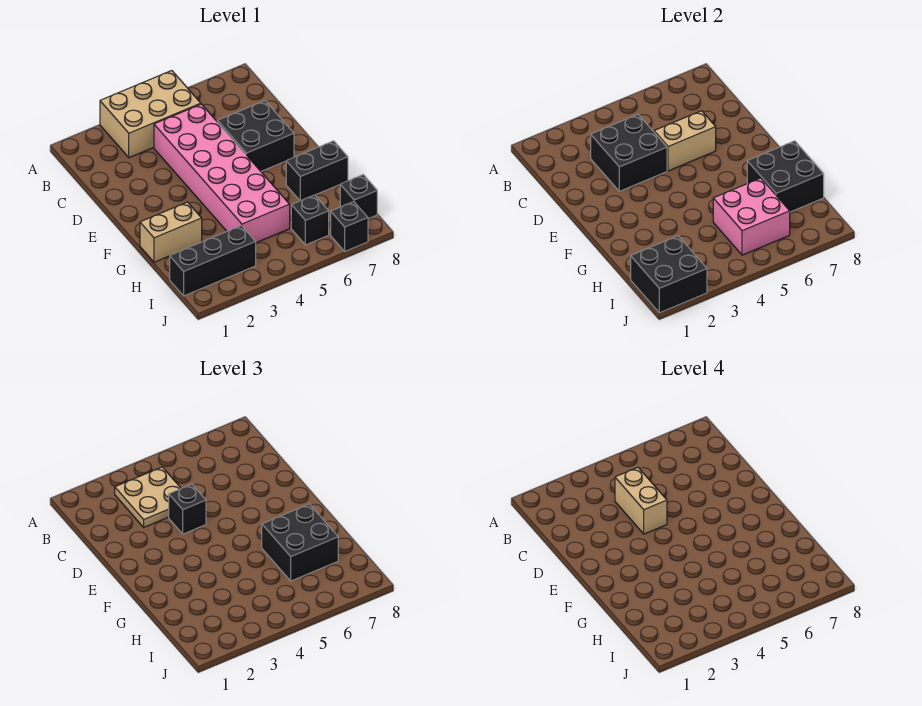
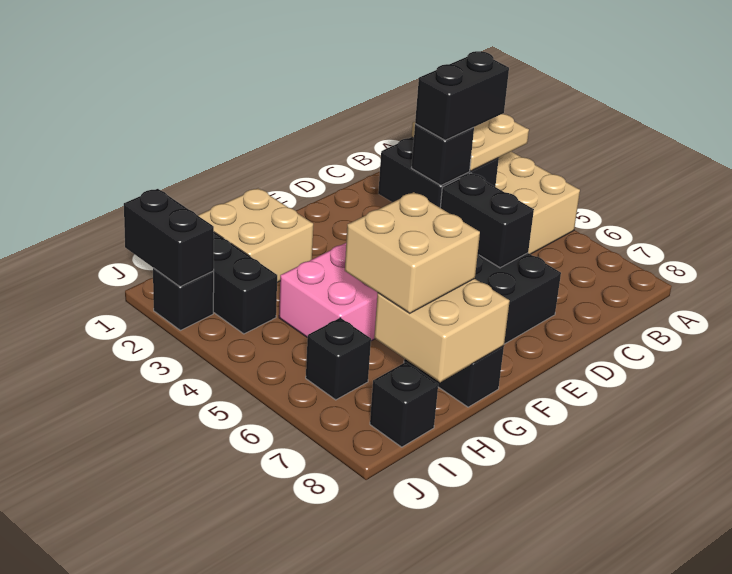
tan 1x2 brick [615,467,667,534] -> black 1x2 brick [415,51,509,140]
tan 1x2 brick [654,111,716,171] -> black 1x2 brick [440,173,534,268]
tan 1x2 brick [140,202,202,262] -> tan 2x2 brick [198,188,313,282]
black 2x2 brick [262,504,338,581] -> tan 2x2 brick [345,192,480,313]
black 2x2 brick [747,141,824,212] -> tan 2x2 brick [374,279,510,382]
pink 2x2 brick [713,178,790,255] -> none
black 2x2 brick [631,236,707,313] -> black 1x2 brick [124,189,214,287]
black 1x1 brick [331,202,368,251] -> black 1x1 brick moved to [153,268,214,330]

